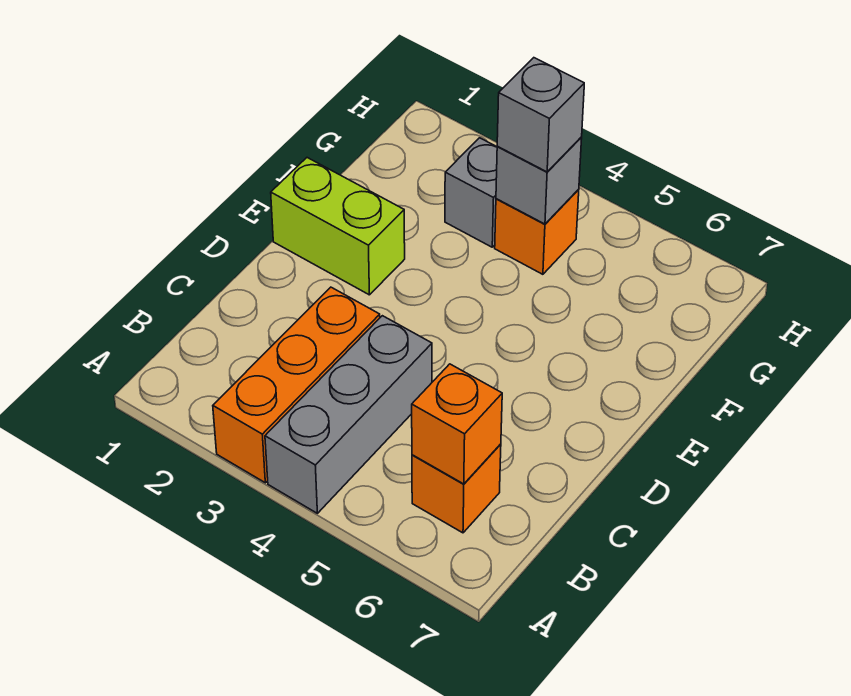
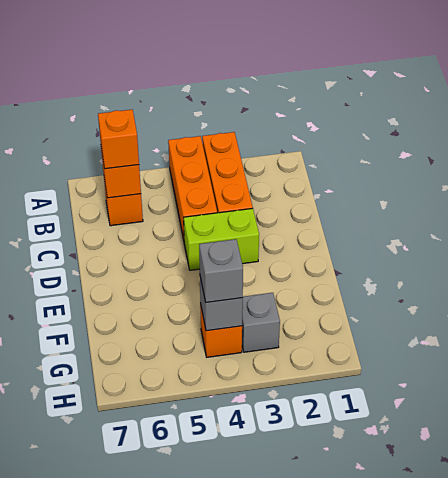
grey 1x3 brick [265,316,432,513] -> orange 1x3 brick [168,136,217,240]
none -> orange 1x1 brick [98,110,139,169]
lime 1x2 brick [271,158,405,295] -> lime 1x2 brick moved to [184,208,259,270]

